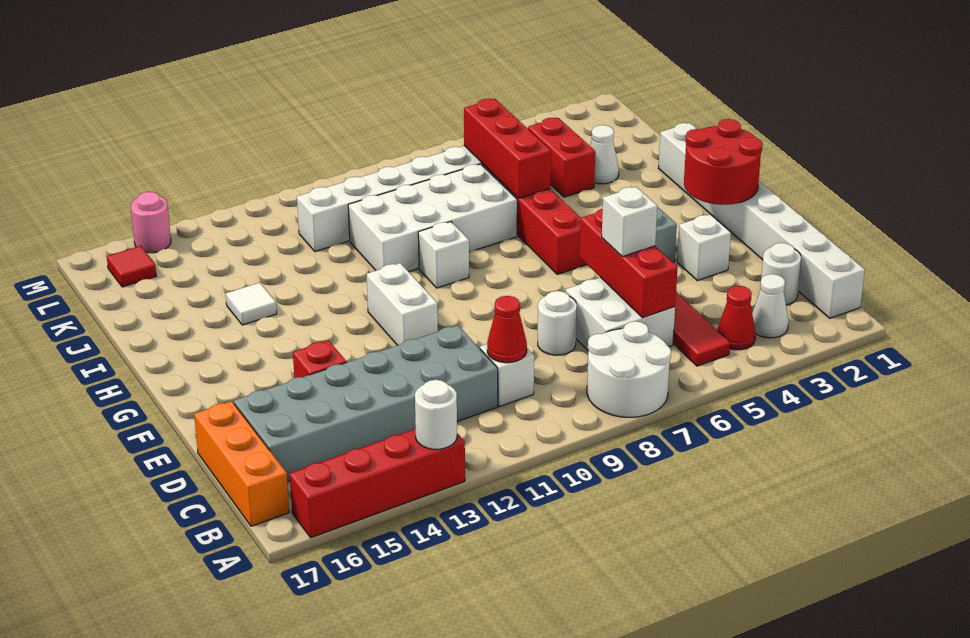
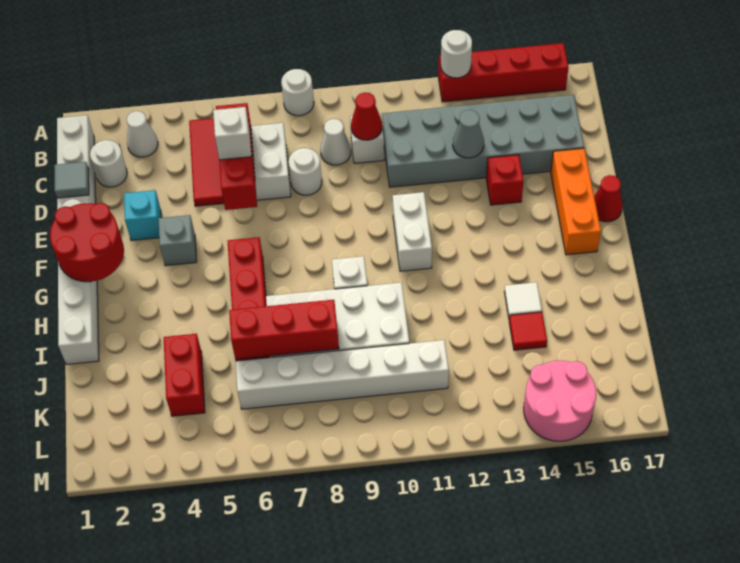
white 2x2 round brick [587,321,671,417] -> white 1x1 round brick [281,69,314,116]
red 1x1 cone [717,286,756,350] -> red 1x1 cone moved to [594,175,622,222]
orange 1x3 brick [194,401,289,526] -> orange 1x3 brick moved to [551,148,601,255]
none -> grey 1x1 tile [55,162,89,198]
none -> grey 1x1 cone [453,110,484,158]
white 1x1 brick [677,214,731,281] -> cyan 1x1 brick [124,190,161,241]
red 1x3 brick [464,99,551,198] -> red 1x3 brick turned to [229,300,339,359]
white 1x1 cone [590,125,619,184] -> white 1x1 cone moved to [320,119,351,165]
red 1x1 tile [107,246,156,287] -> red 1x1 tile moved to [509,312,547,350]
pink 1x1 round brick [131,192,171,253] -> pink 2x2 round brick [524,361,596,441]

